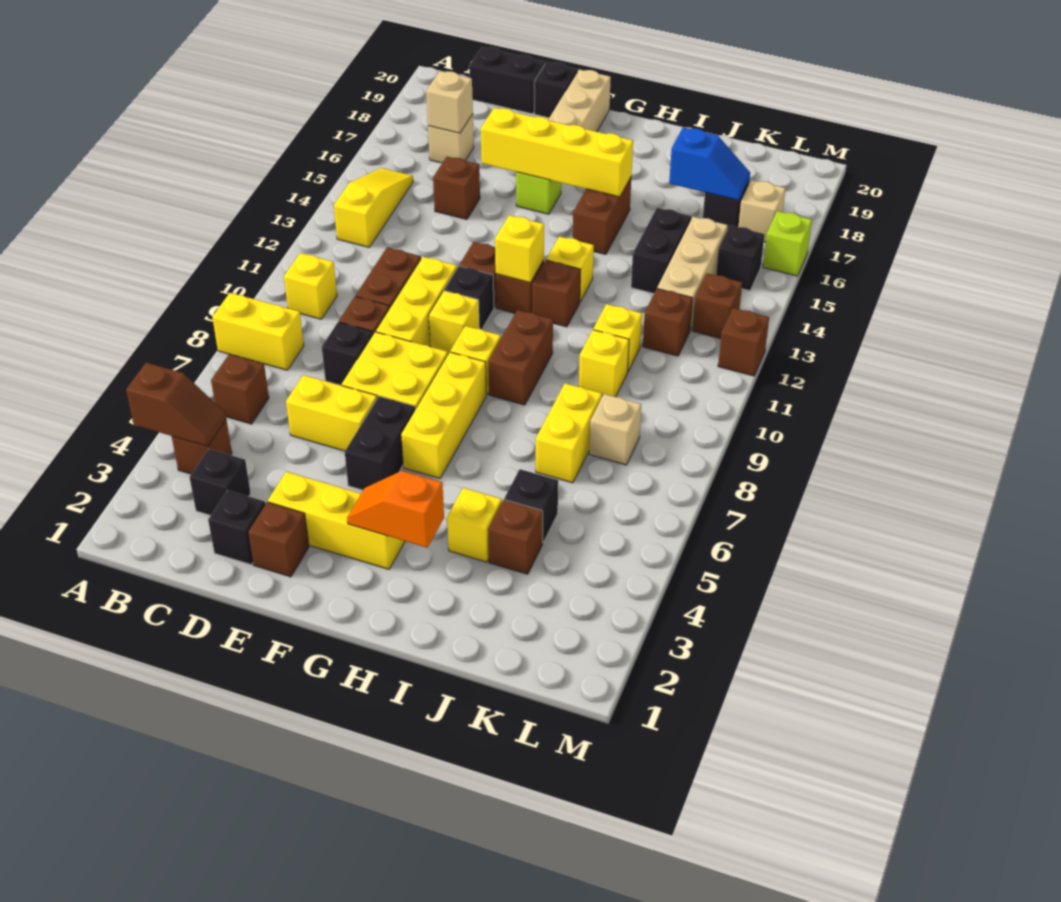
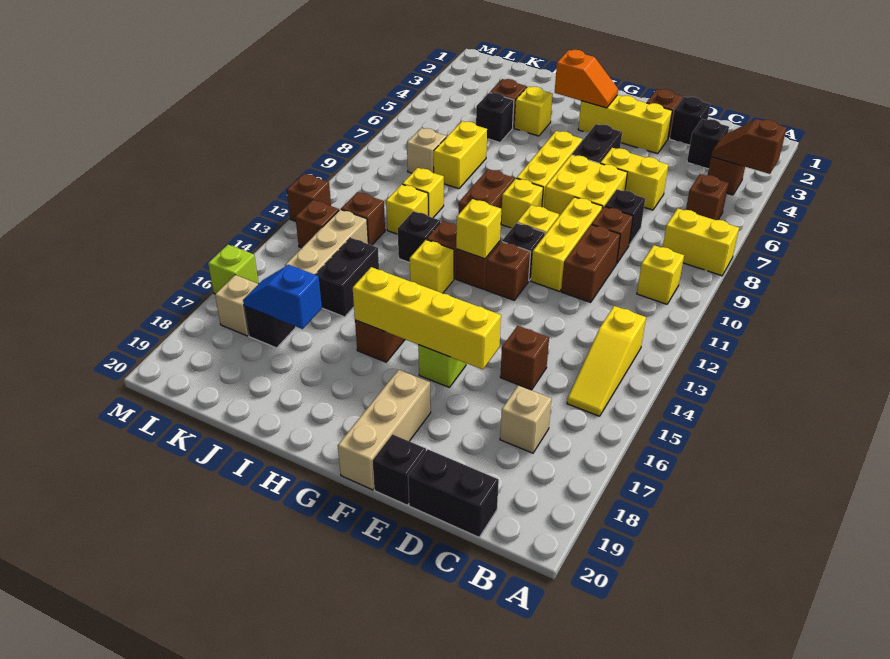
tan 1x1 brick [426,71,473,133] -> none
black 1x1 brick [716,226,764,291] -> black 1x1 brick moved to [398,211,441,263]

